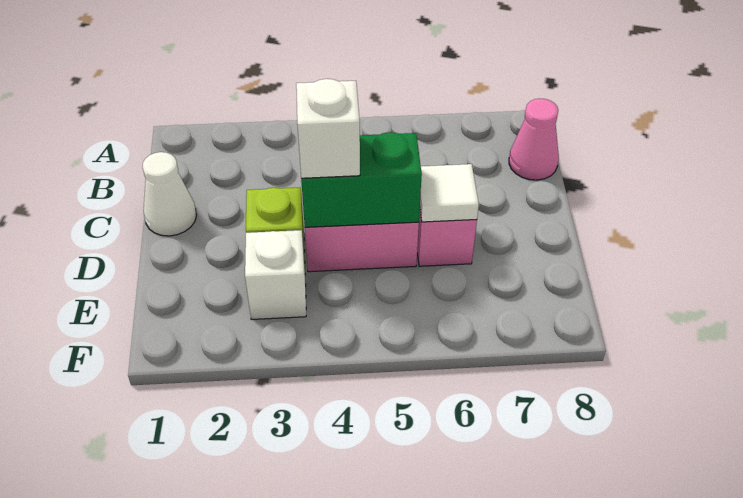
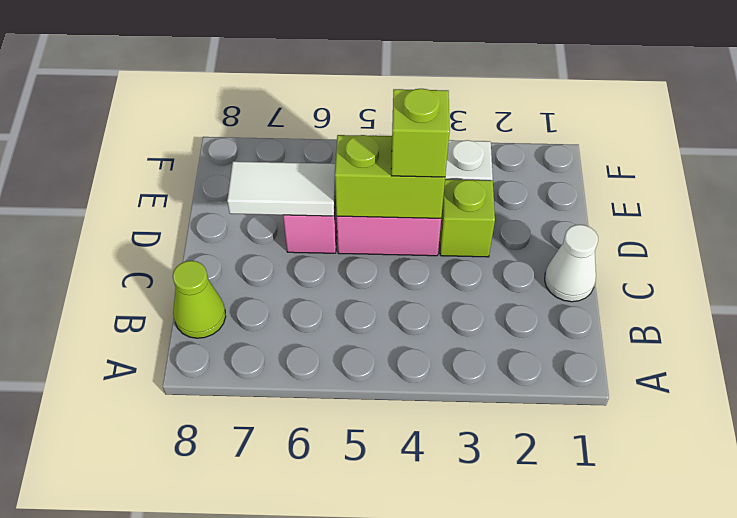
pink 1x1 cone [509,99,559,180] -> lime 1x1 cone [173,261,226,338]
green 1x2 brick [301,132,422,227] -> lime 1x2 brick [335,135,445,218]
white 1x1 brick [296,79,360,178] -> lime 1x1 brick [391,89,450,177]
white 1x1 tile [420,164,479,222] -> white 1x2 tile [227,161,335,216]

